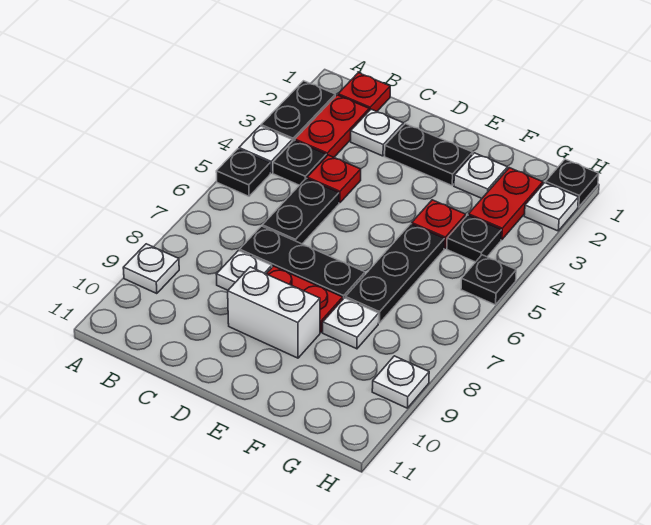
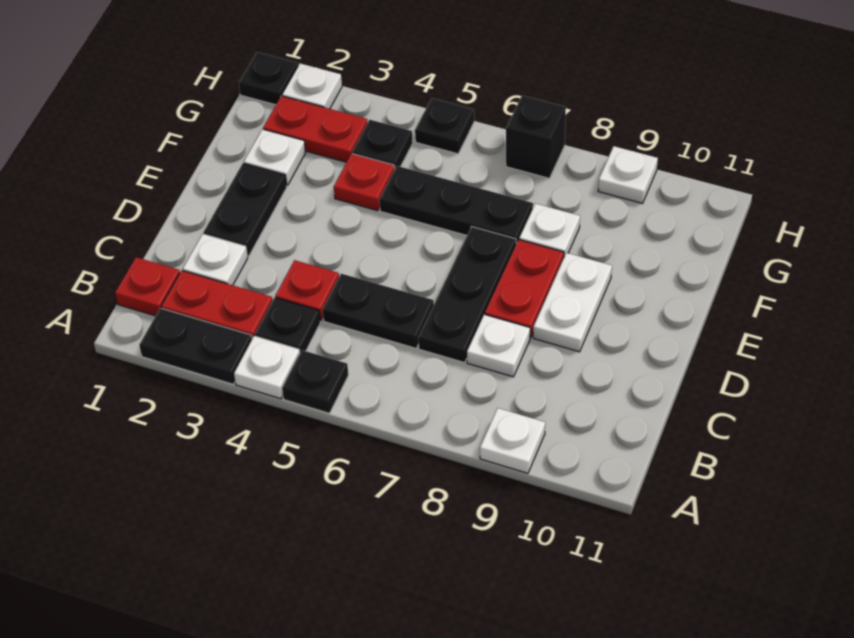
white 1x2 brick [228,267,320,358] -> white 1x2 plate [533,253,612,352]
none -> black 1x1 brick [506,96,566,178]

